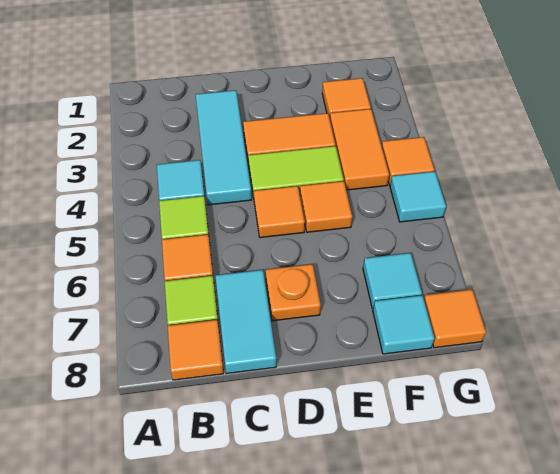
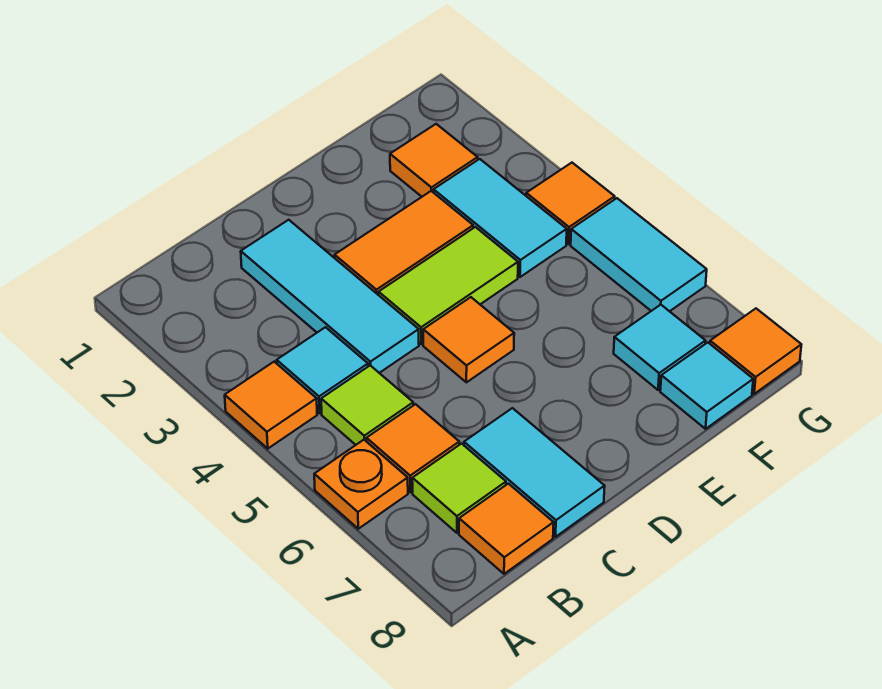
orange 1x1 plate [266,264,321,321] -> orange 1x1 plate moved to [314,440,408,529]
orange 1x1 tile [300,181,352,232] -> orange 1x1 tile moved to [225,362,317,449]
orange 1x2 tile [330,109,389,190] -> cyan 1x2 tile [434,159,567,277]
cyan 1x1 tile [390,171,446,222] -> cyan 1x2 tile [571,198,707,311]

